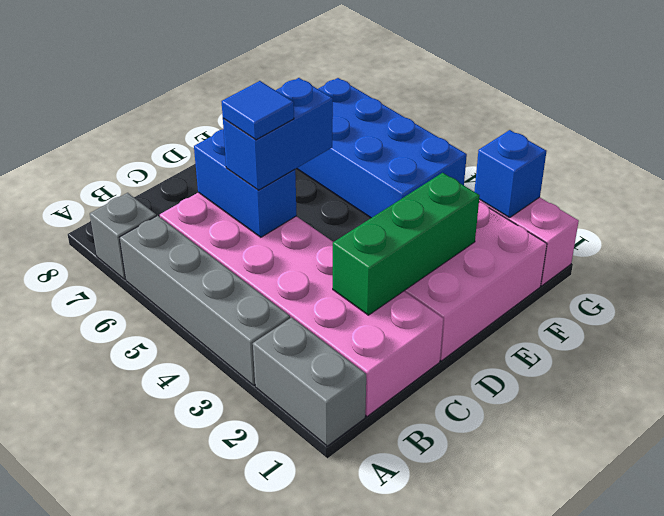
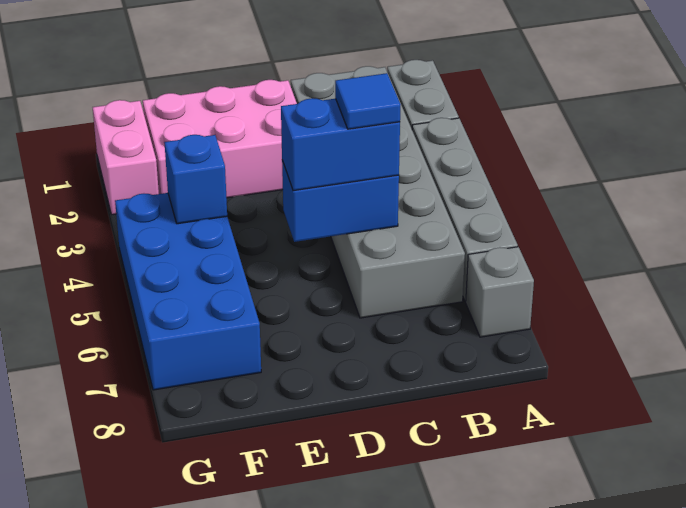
pink 2x6 brick [160,192,443,416] -> grey 2x6 brick [291,66,465,318]
green 1x3 brick [333,173,480,315] -> none
blue 1x2 brick [194,129,297,237] -> blue 1x2 brick turned to [282,160,399,242]
blue 1x1 brick [474,130,546,218] -> blue 1x1 brick moved to [164,135,227,224]

